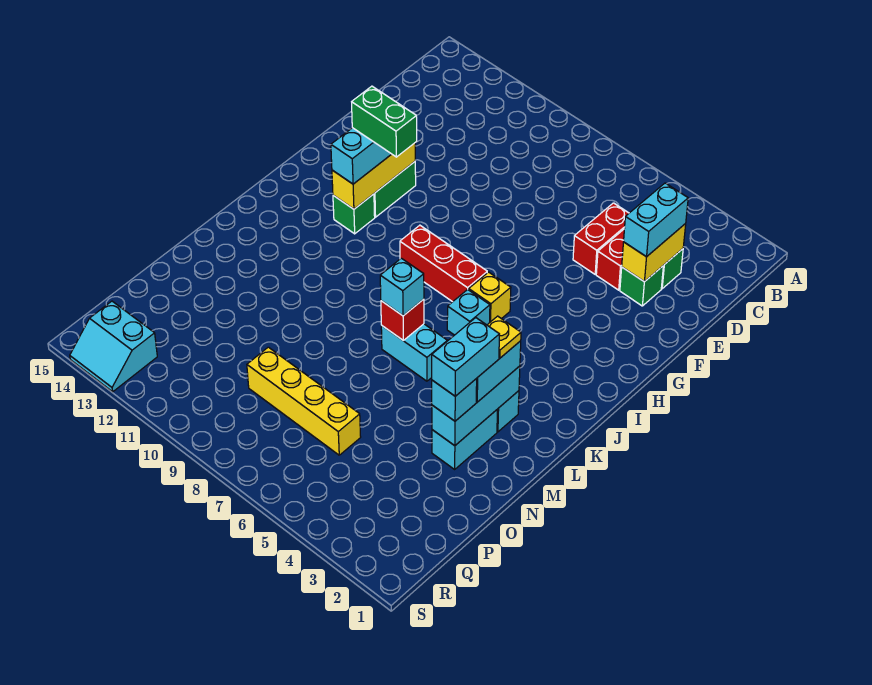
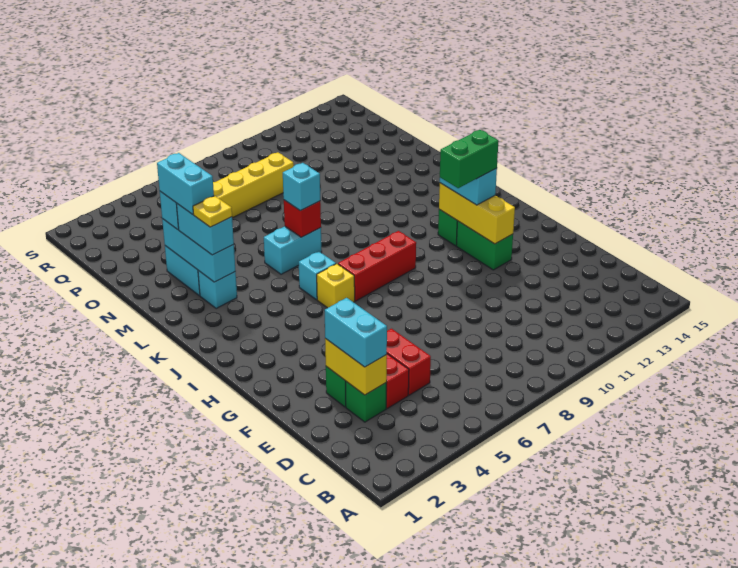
cyan 2x2 slope [70,301,157,392] -> none

